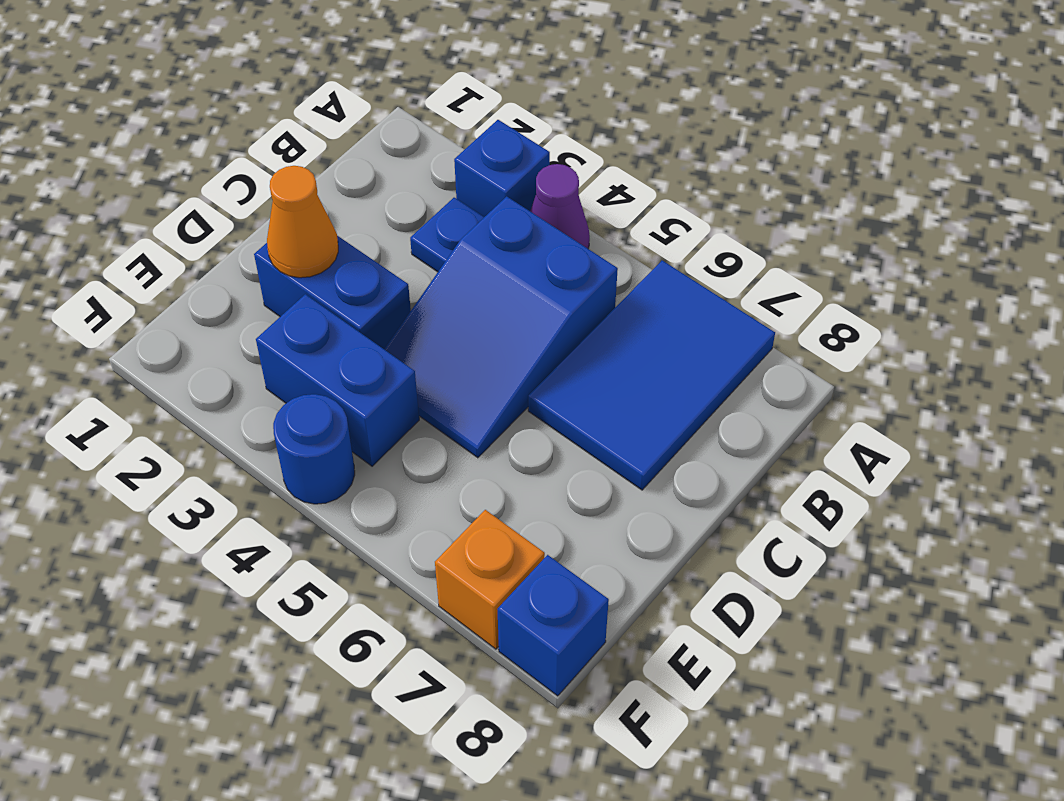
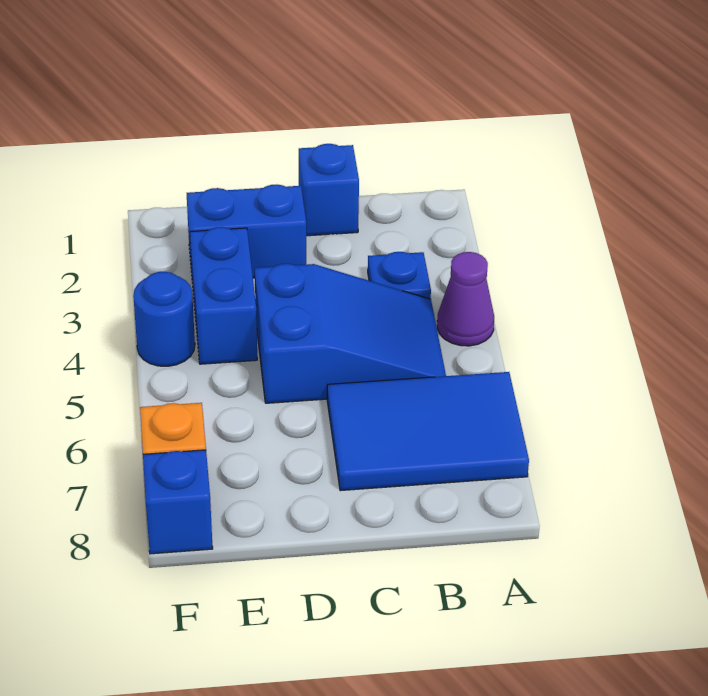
blue 1x1 brick [454,120,550,217] -> blue 1x1 brick moved to [299,144,359,236]
blue 2x3 slope [384,196,618,458] -> blue 2x3 slope turned to [255,264,446,403]
blue 1x2 brick [254,236,411,349] -> blue 1x2 brick turned to [187,185,306,278]
orange 1x1 cone [267,166,338,278] -> none

